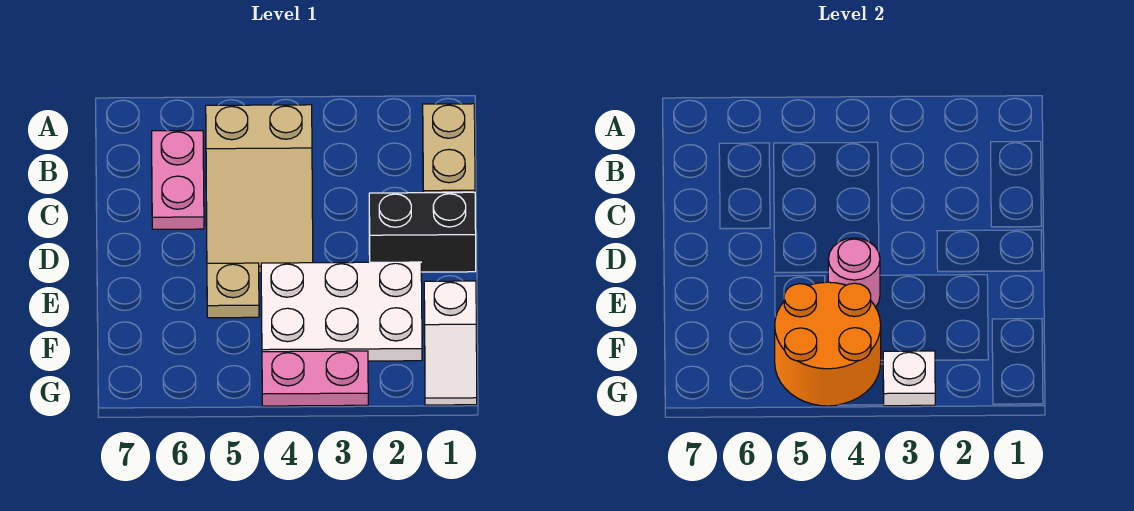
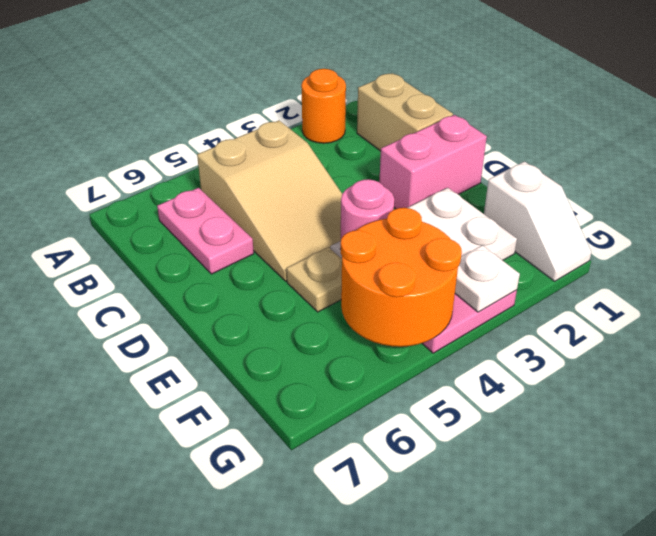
none -> orange 1x1 round brick [301,69,346,143]
black 1x2 brick [369,192,476,272] -> pink 1x2 brick [379,115,487,209]

